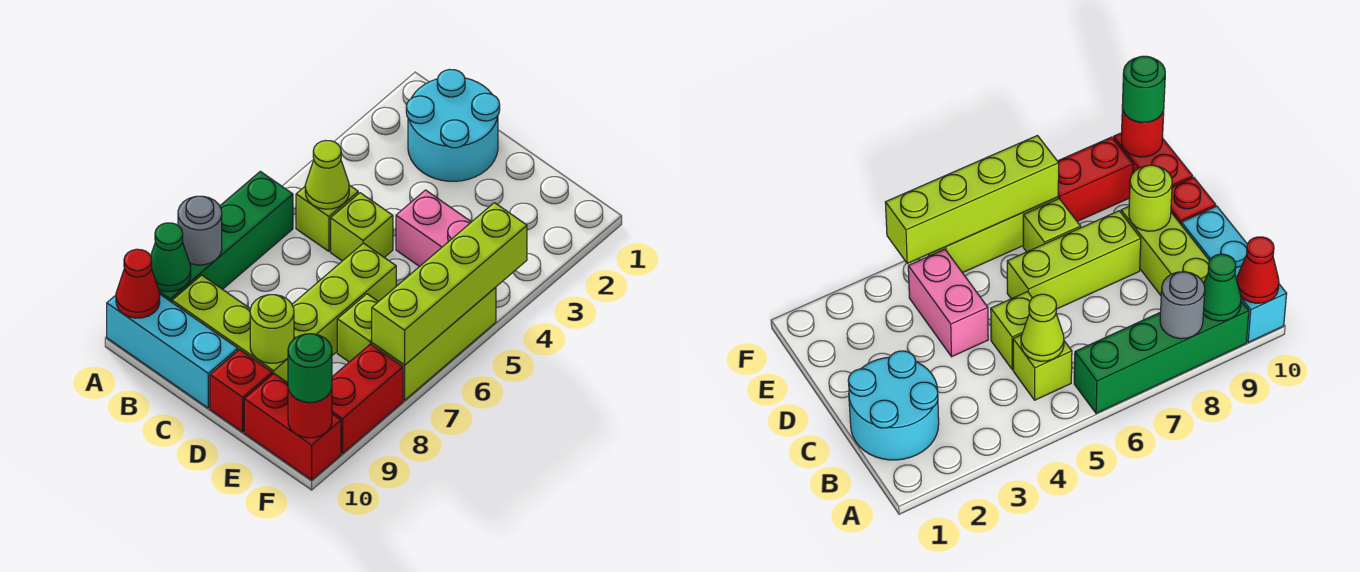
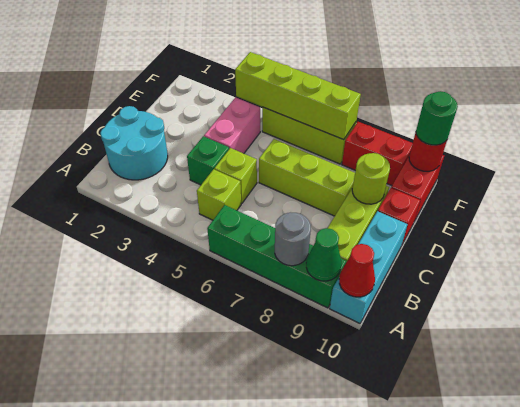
lime 1x1 cone [305,140,349,209] -> none
none -> green 1x1 brick [187,136,229,185]
lime 1x1 brick [337,294,378,362] -> none

